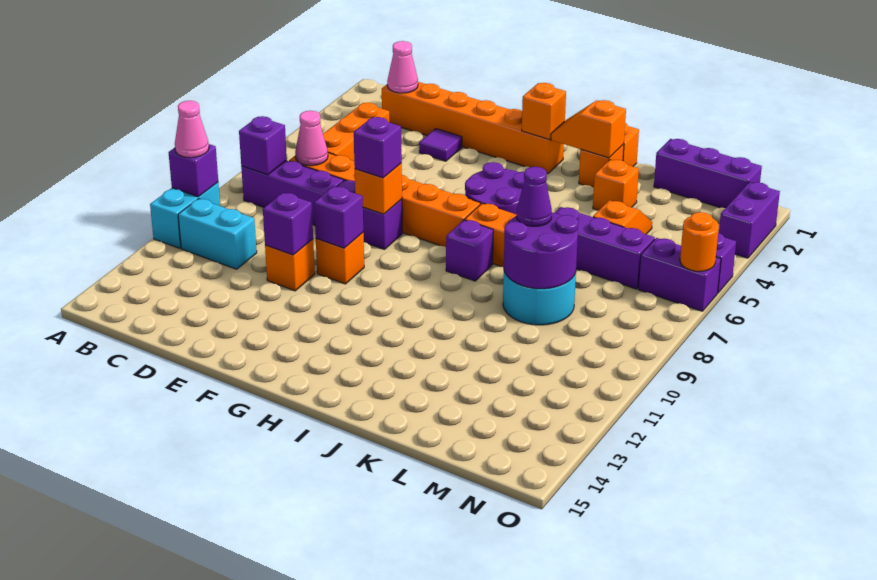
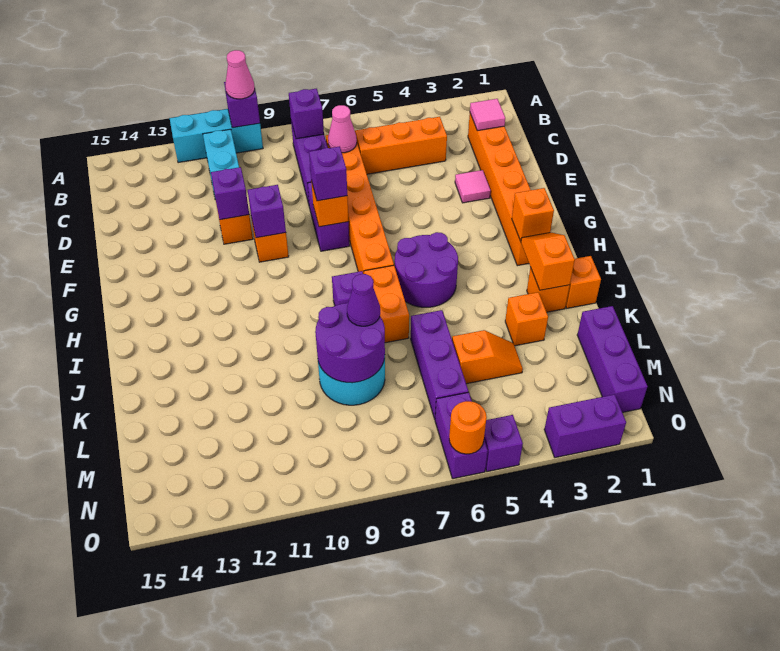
cyan 1x2 brick [150,182,220,248] -> cyan 1x3 brick [170,109,263,163]
pink 1x1 cone [387,41,418,93] -> pink 1x1 tile [470,99,505,131]
purple 1x1 tile [419,129,462,161] -> pink 1x1 tile [455,170,491,203]

